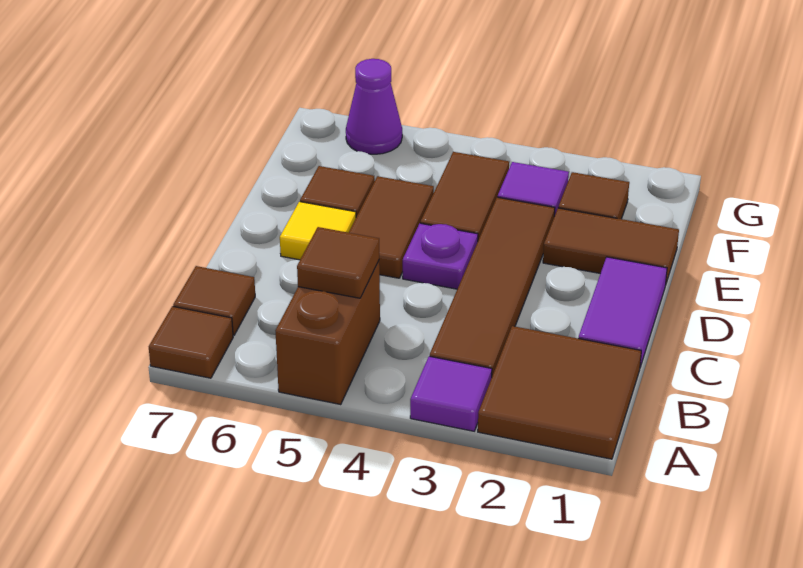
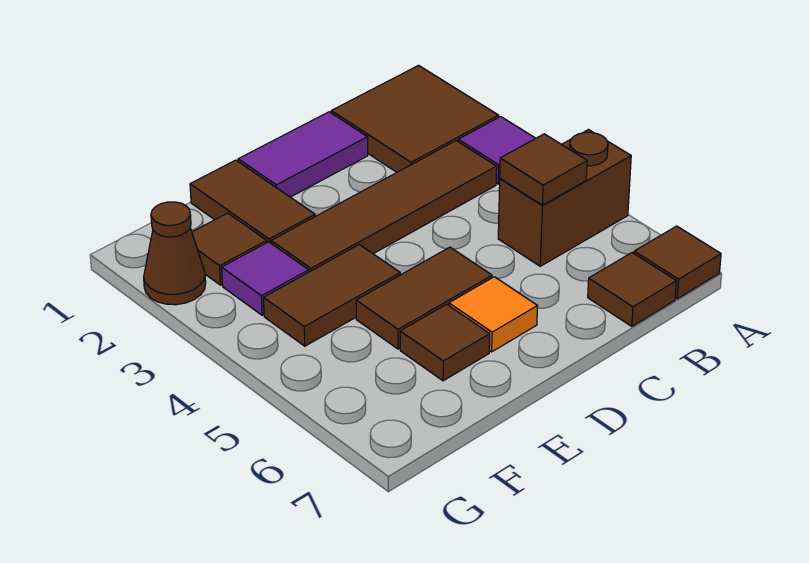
purple 1x1 plate [403,223,478,289] -> none
yellow 1x1 tile [280,202,356,260] -> orange 1x1 tile [449,277,537,352]
none -> brown 1x1 cone [144,202,206,305]
purple 1x1 cone [346,59,402,154] -> none

